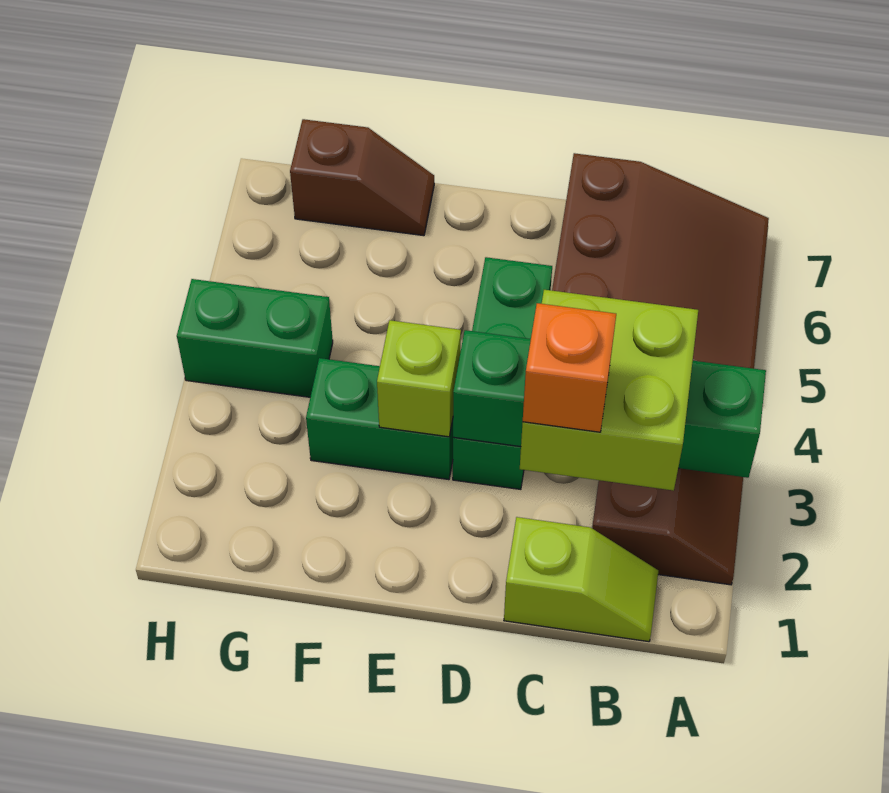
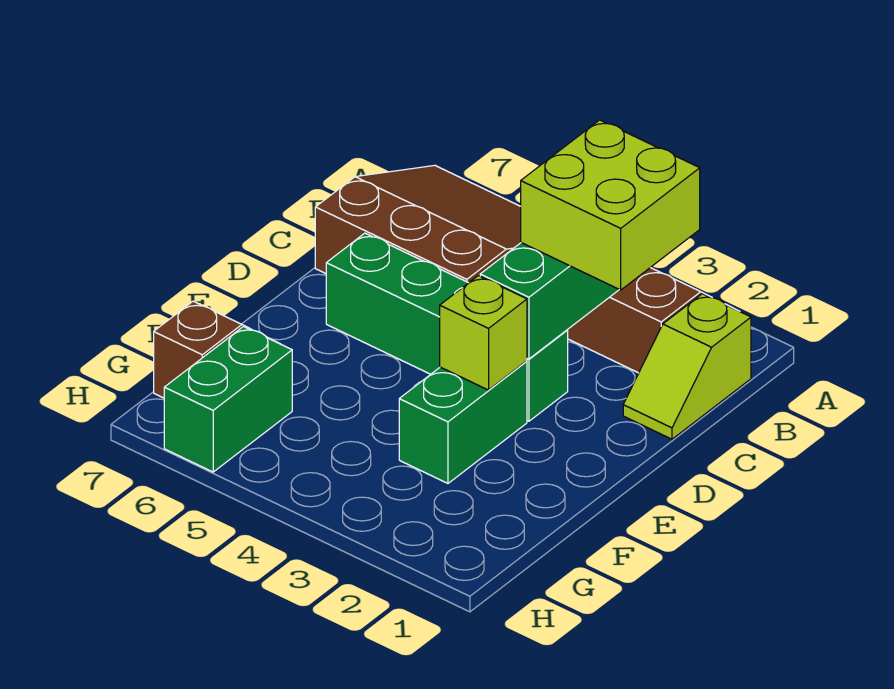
lime 1x2 slope [504,517,658,642] -> lime 1x2 slope turned to [623,294,751,439]
orange 1x1 brick [523,303,616,432] -> none
green 1x3 brick [453,257,552,489] -> green 1x4 brick [326,233,568,421]
green 1x2 brick [177,279,333,397] -> green 1x2 brick moved to [164,327,292,472]

